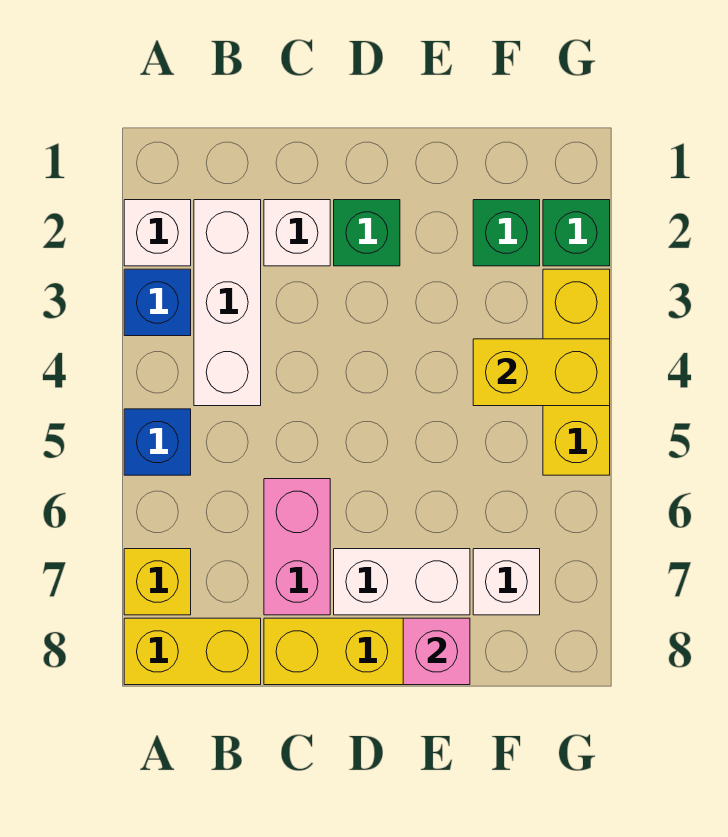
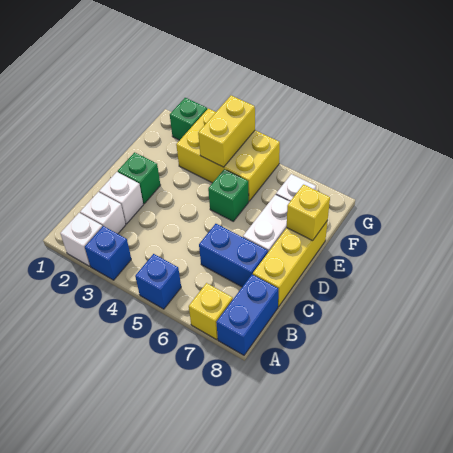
yellow 1x2 brick [124,618,261,685] -> blue 1x2 brick [216,274,278,355]
white 1x3 brick [194,200,261,406] -> white 1x1 brick [80,192,126,234]
pink 1x2 brick [264,479,330,615] -> blue 1x2 brick [199,224,268,287]
pink 1x1 brick [403,618,470,685] -> yellow 1x1 brick [287,185,330,241]
green 1x1 brick [473,200,540,266] -> green 1x1 brick moved to [208,169,249,221]
yellow 1x3 brick [543,269,610,475] -> yellow 2x3 brick [176,108,280,201]

